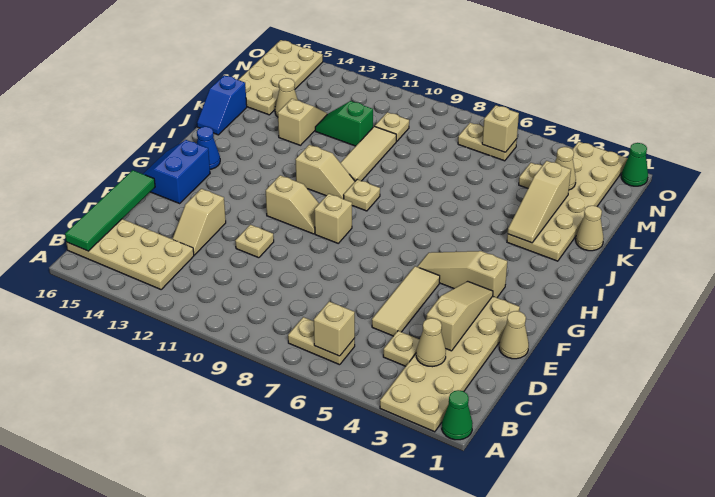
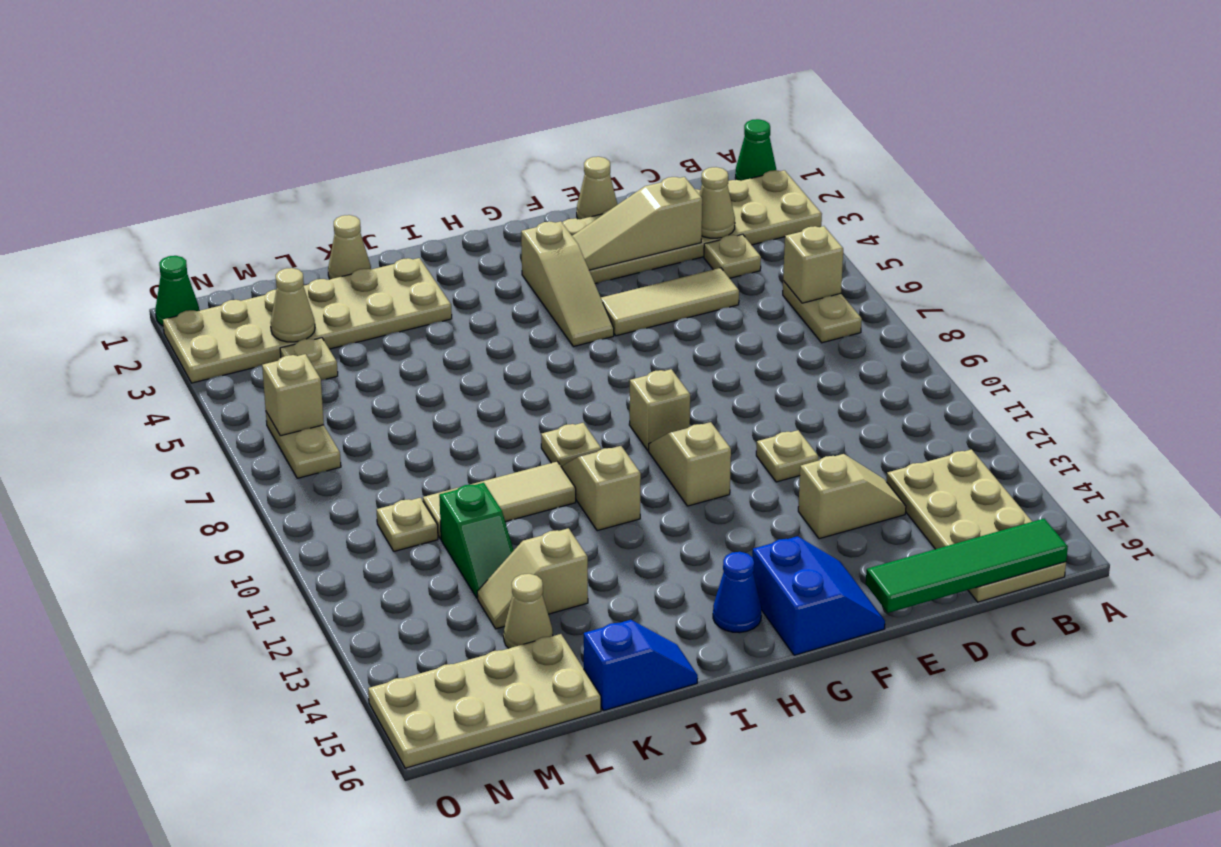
blue 2x2 slope [143,140,210,203] -> blue 2x2 slope turned to [752,536,885,655]
tan 1x3 slope [508,161,571,243] -> none

